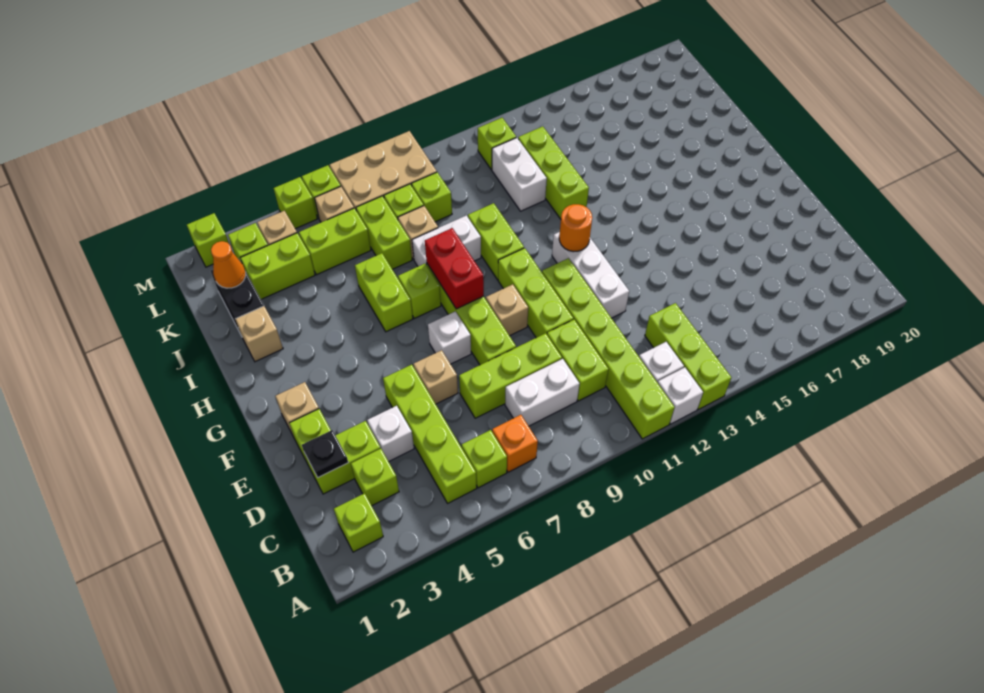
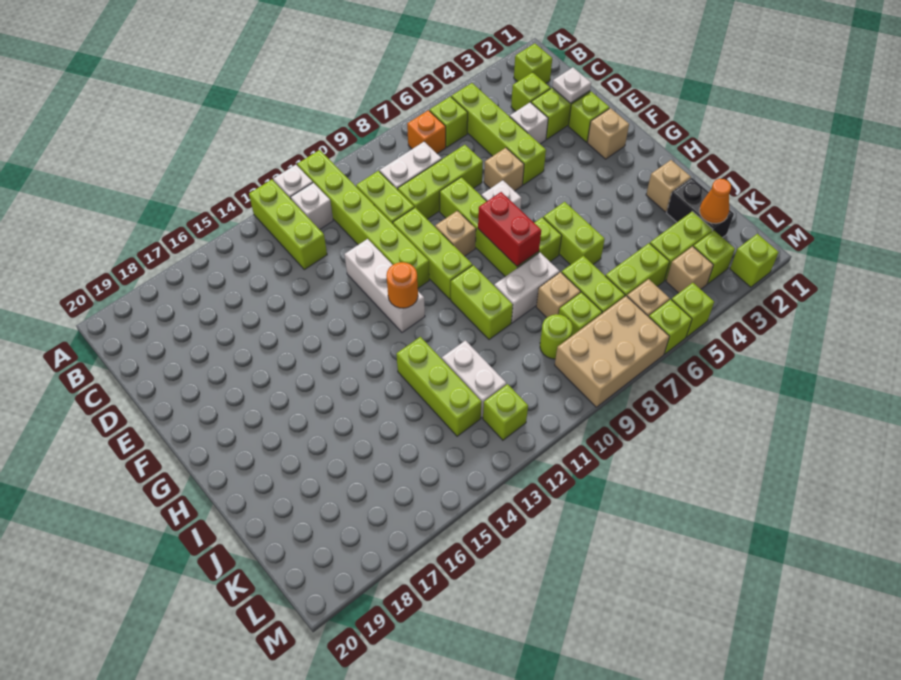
black 1x1 plate [302,430,348,478] -> white 1x1 plate [552,67,591,103]
lime 1x1 brick [412,172,452,222] -> lime 1x1 round brick [540,314,573,359]

